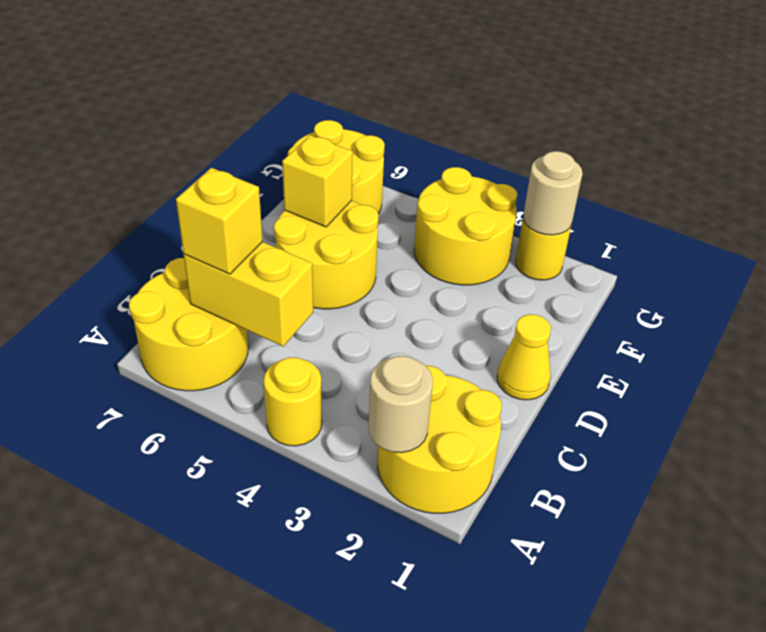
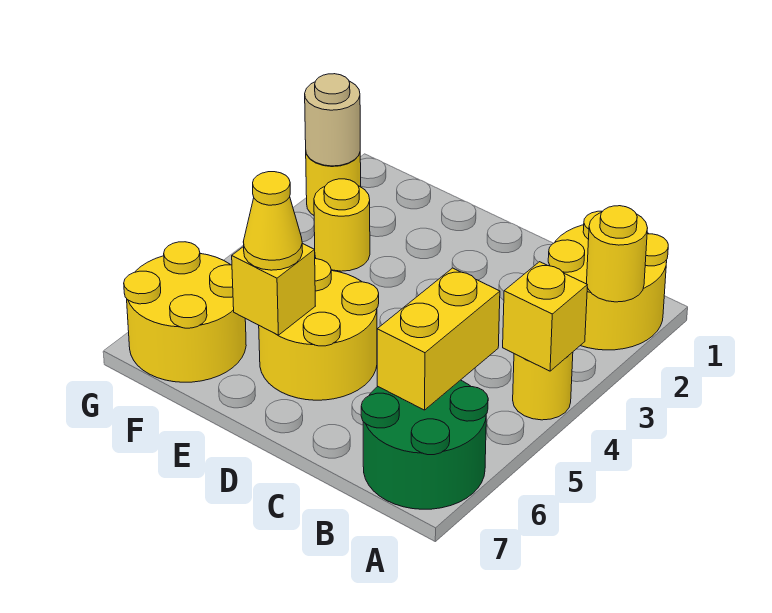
tan 1x1 round brick [368,356,433,453] -> yellow 1x1 round brick [587,206,647,302]
yellow 2x2 round brick [129,258,248,391] -> green 2x2 round brick [361,380,488,509]
yellow 1x1 brick [176,168,263,274] -> yellow 1x1 brick moved to [503,262,587,371]
yellow 1x1 cone [497,314,551,400] -> yellow 1x1 cone moved to [243,172,303,270]
yellow 2x2 round brick [414,167,517,285] -> yellow 1x1 round brick [314,179,370,271]

